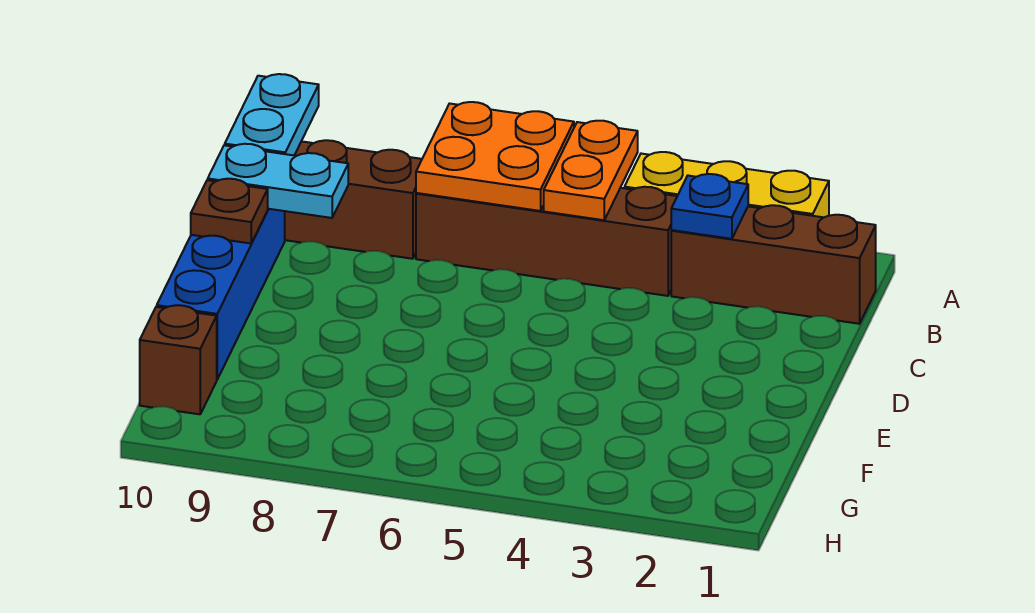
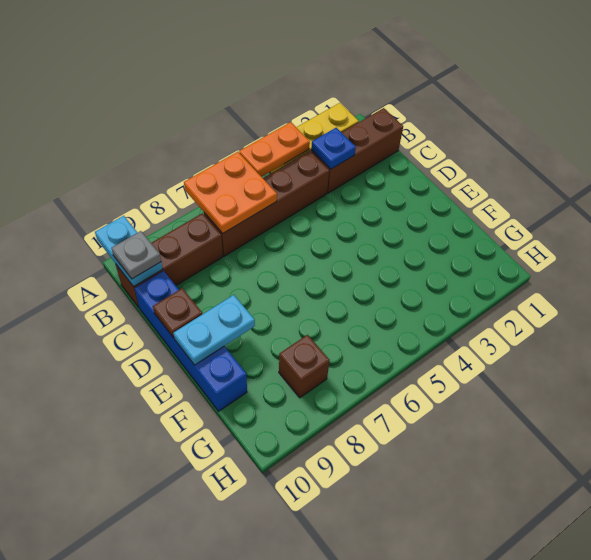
orange 1x2 plate [544,121,638,220] -> orange 1x2 plate turned to [239,122,310,177]
none -> grey 1x1 plate [112,231,161,279]
cyan 1x2 plate [208,144,348,218] -> cyan 1x2 plate moved to [173,295,255,365]
brown 1x1 brick [140,305,217,414] -> brown 1x1 brick moved to [279,335,330,398]

